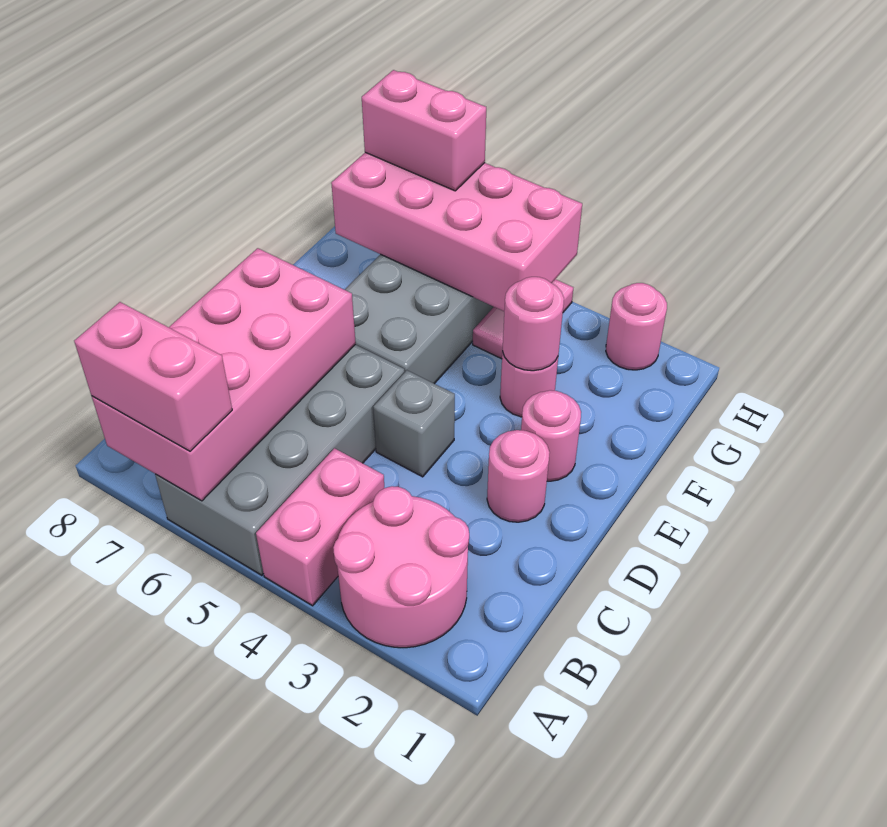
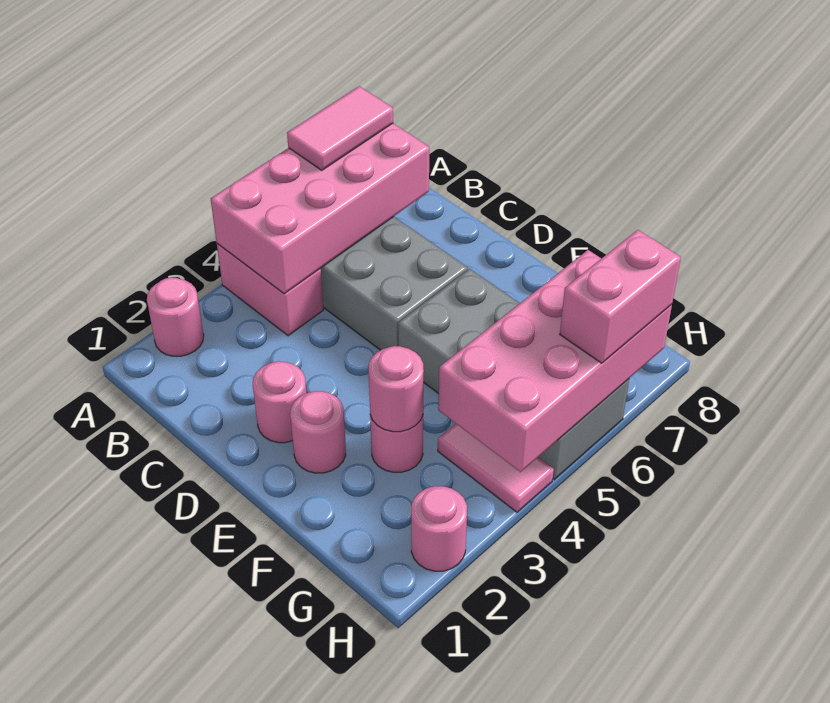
pink 2x2 round brick [333,486,469,648] -> pink 1x1 round brick [147,277,204,356]
pink 2x4 brick [92,248,356,501] -> pink 2x4 brick turned to [211,123,429,294]
pink 1x2 brick [74,302,232,451] -> pink 1x2 tile [287,86,393,170]
grey 1x1 brick [373,370,455,477] -> none

